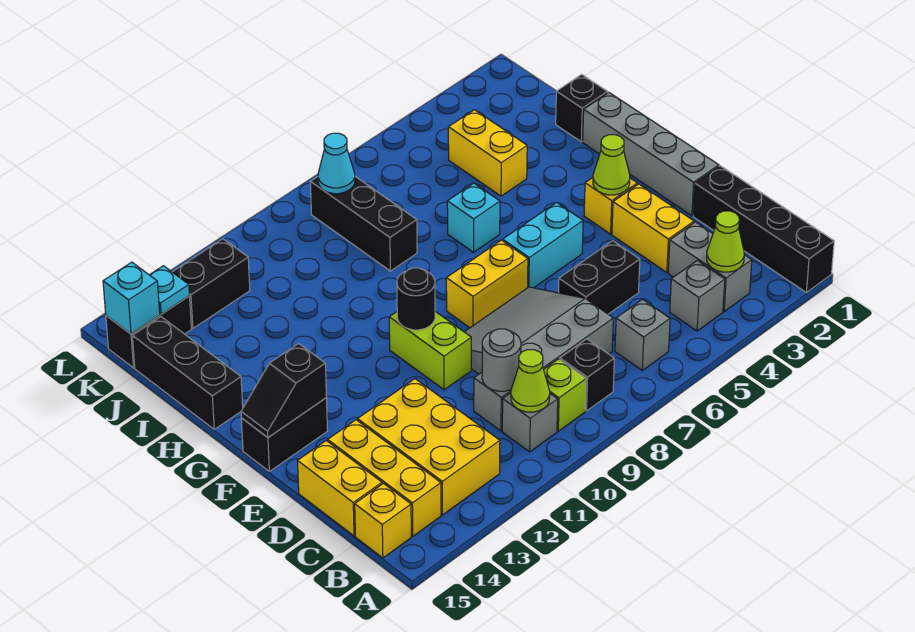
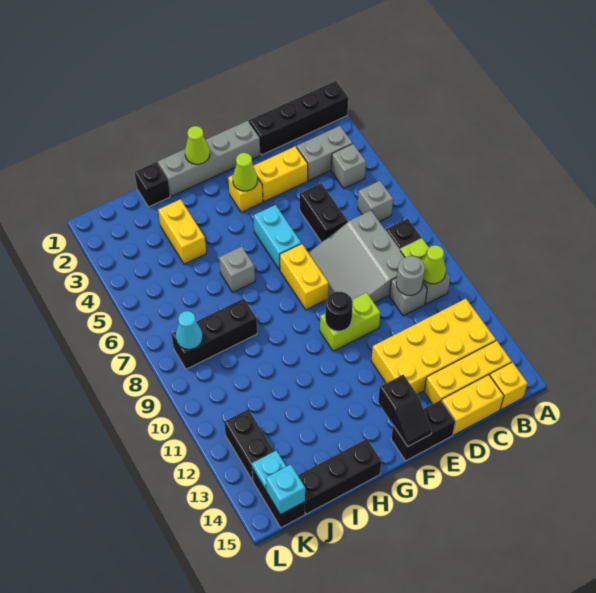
lime 1x1 cone [707,211,744,272] -> lime 1x1 cone moved to [185,126,210,164]
yellow 2x3 brick [358,379,500,515] -> yellow 2x4 brick [371,299,496,394]
black 1x2 brick [241,398,328,471] -> black 1x2 brick turned to [391,400,456,461]
cyan 1x1 brick [447,183,500,252] -> grey 1x1 brick [219,246,255,292]
yellow 1x2 brick [448,110,527,196] -> yellow 1x2 brick turned to [158,199,206,264]

